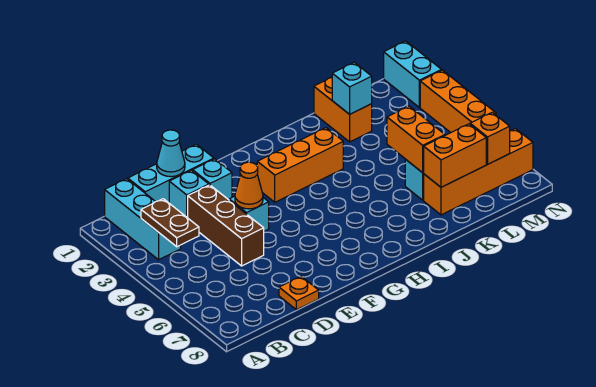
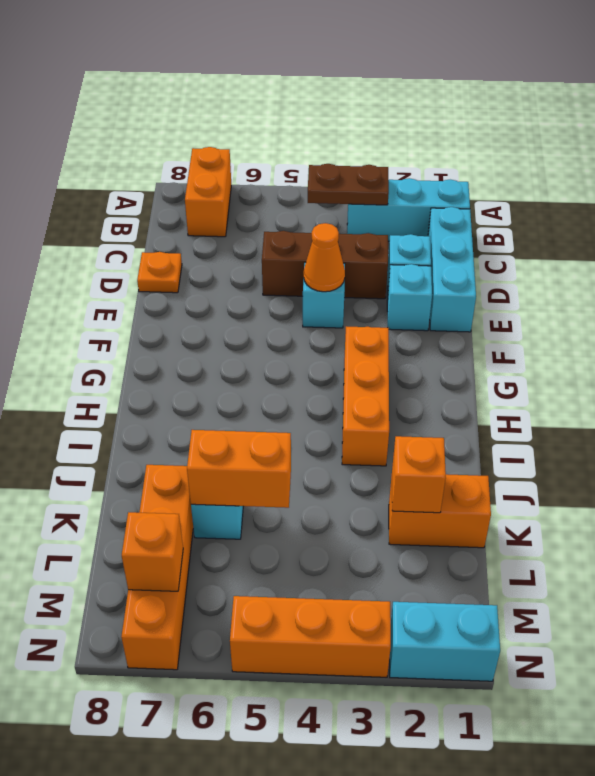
cyan 1x1 cone [157,130,185,177] -> none
cyan 1x1 brick [332,62,372,114] -> orange 1x1 brick [392,436,446,513]
orange 1x2 brick [423,124,486,187] -> orange 1x2 brick moved to [185,147,231,237]

